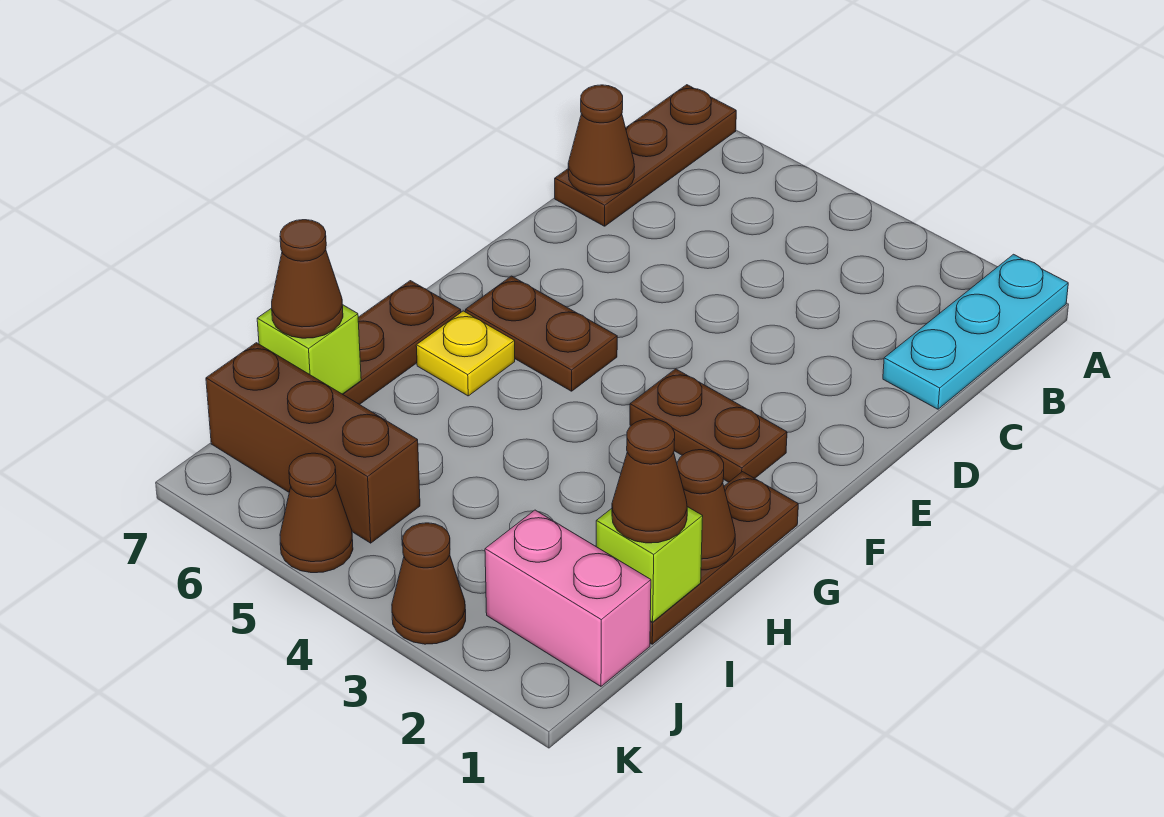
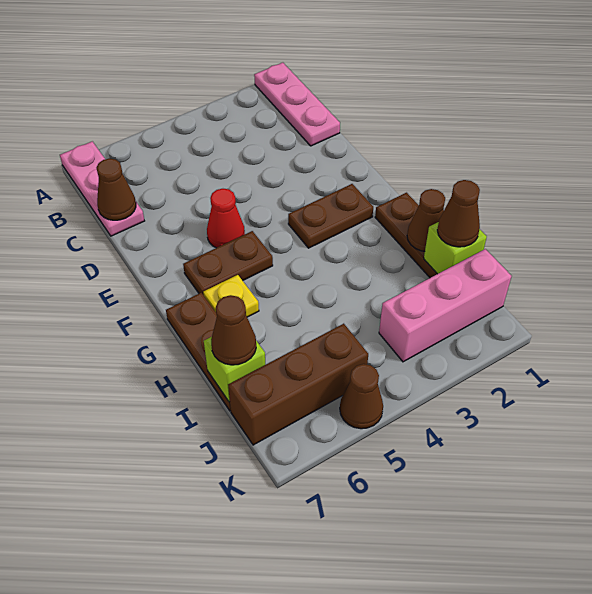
cyan 1x3 plate [883,254,1068,409] -> pink 1x3 plate [254,63,340,146]
brown 1x3 plate [555,85,736,226] -> pink 1x3 plate [60,141,144,236]
none -> red 1x1 cone [207,189,245,248]
pink 1x2 brick [485,510,651,686] -> pink 1x3 brick [379,249,512,362]
brown 1x1 cone [392,523,466,644] -> none

